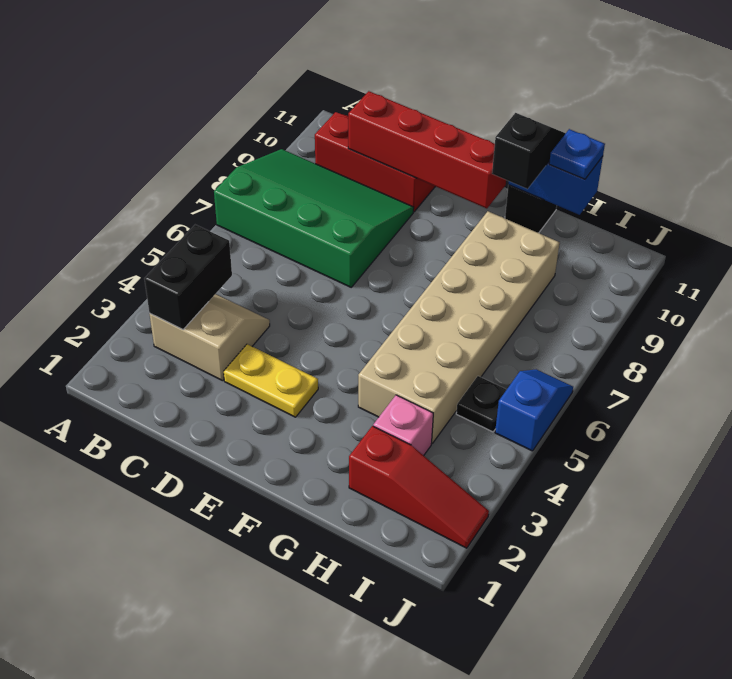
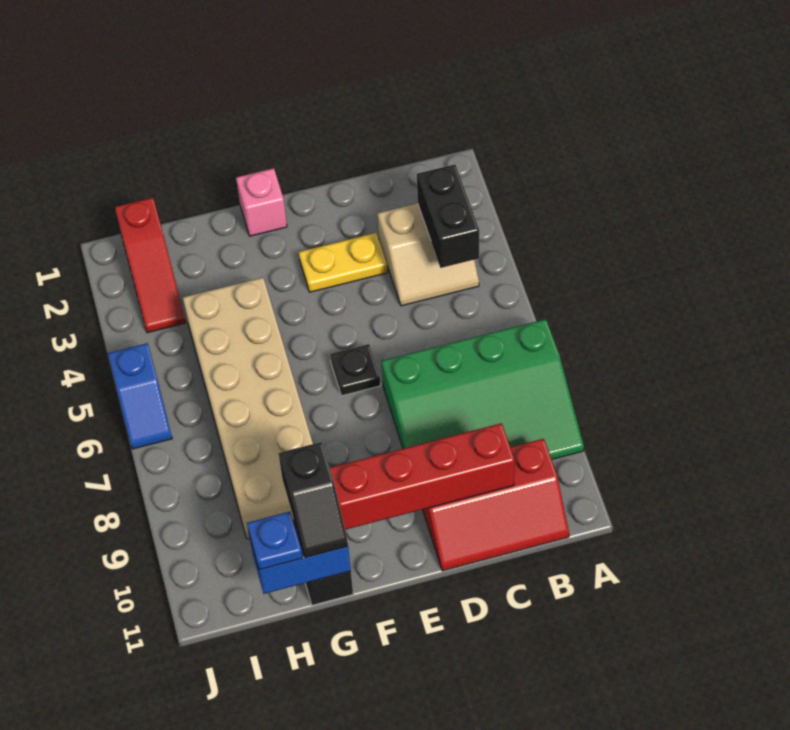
red 1x3 slope [349,426,489,548] -> red 1x3 slope turned to [115,198,186,333]
pink 1x1 brick [373,395,433,456] -> pink 1x1 brick moved to [236,168,287,236]
black 1x1 plate [456,376,507,432] -> black 1x1 plate moved to [330,344,381,396]

